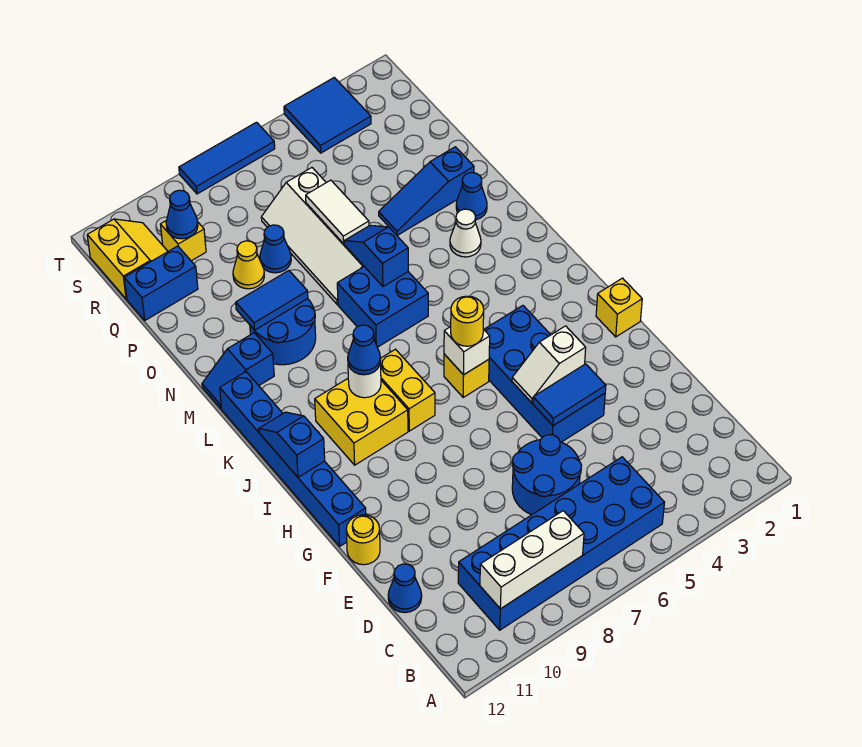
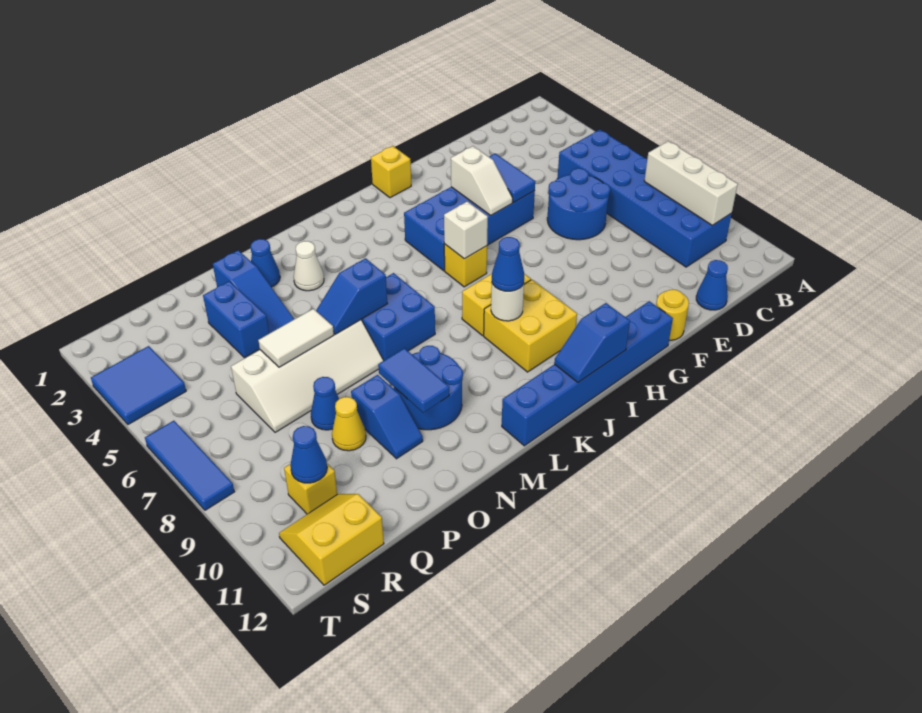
yellow 1x1 round brick [451,296,484,346] -> none
blue 1x2 slope [202,333,274,408] -> blue 1x2 slope moved to [351,375,423,459]
blue 1x2 brick [124,246,198,320] -> blue 1x2 brick moved to [203,281,269,358]

